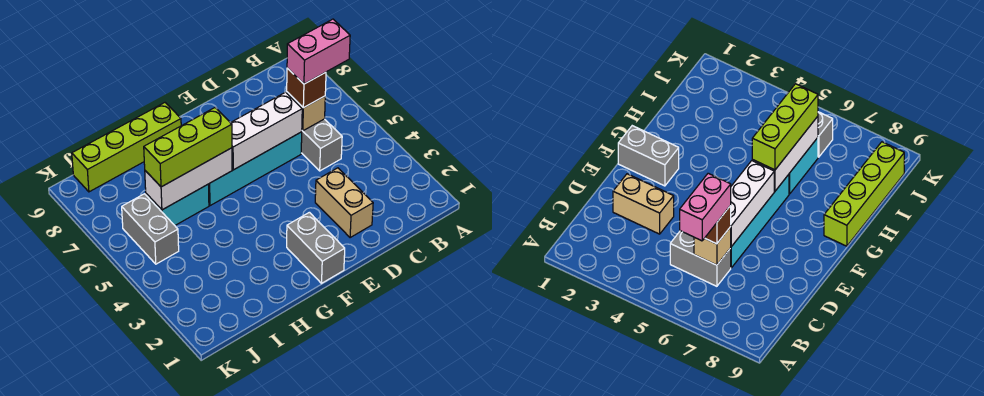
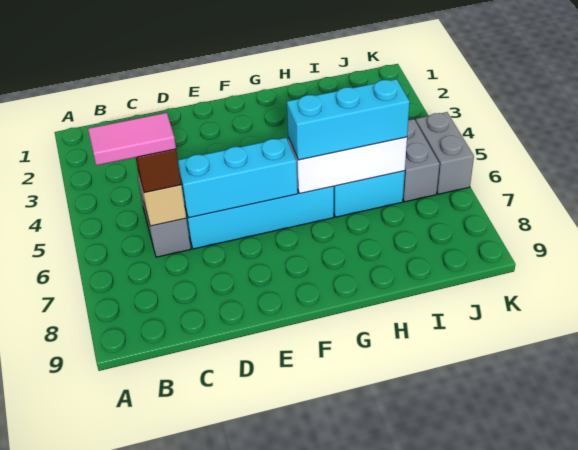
pink 1x2 brick [287,19,350,84] -> pink 1x2 tile [88,113,176,165]
tan 1x2 brick [315,168,373,238] -> none
white 1x3 brick [231,92,302,170] -> cyan 1x3 brick [178,138,298,218]
grey 1x2 brick [287,212,345,283] -> grey 1x2 brick moved to [416,112,474,194]
lime 1x3 brick [144,108,232,187] -> cyan 1x3 brick [287,79,410,160]
lime 1x4 brick [72,103,181,192] -> none

